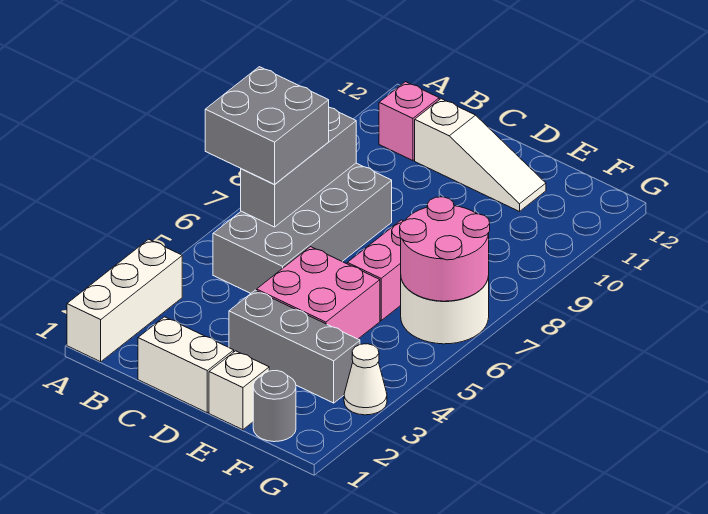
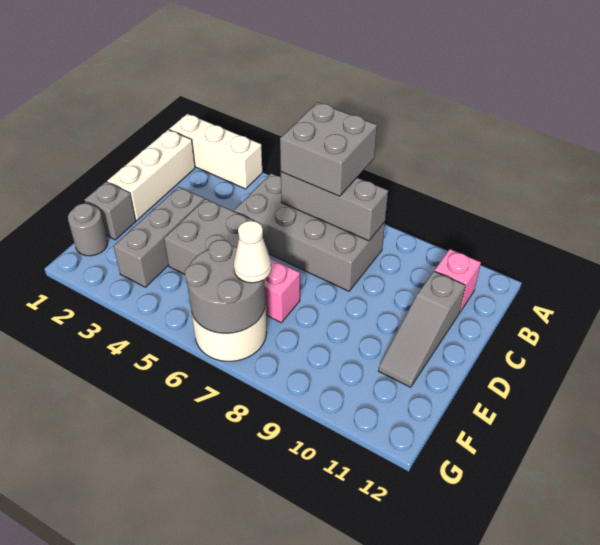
white 1x2 brick [138,317,234,413] -> white 1x3 brick [107,130,195,220]
white 1x3 slope [415,99,546,212] -> grey 1x3 slope [378,271,466,387]
pink 2x2 brick [257,247,380,339] -> grey 2x2 brick [164,199,260,274]
white 1x1 brick [209,351,269,430] -> grey 1x1 brick [85,182,136,240]
pink 2x2 round brick [400,197,490,301] -> grey 2x2 round brick [185,240,265,333]
white 1x1 cone [344,344,387,415] -> white 1x1 cone moved to [233,221,272,283]

